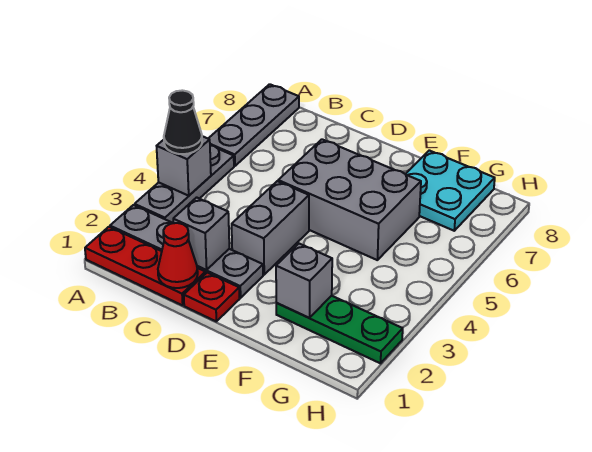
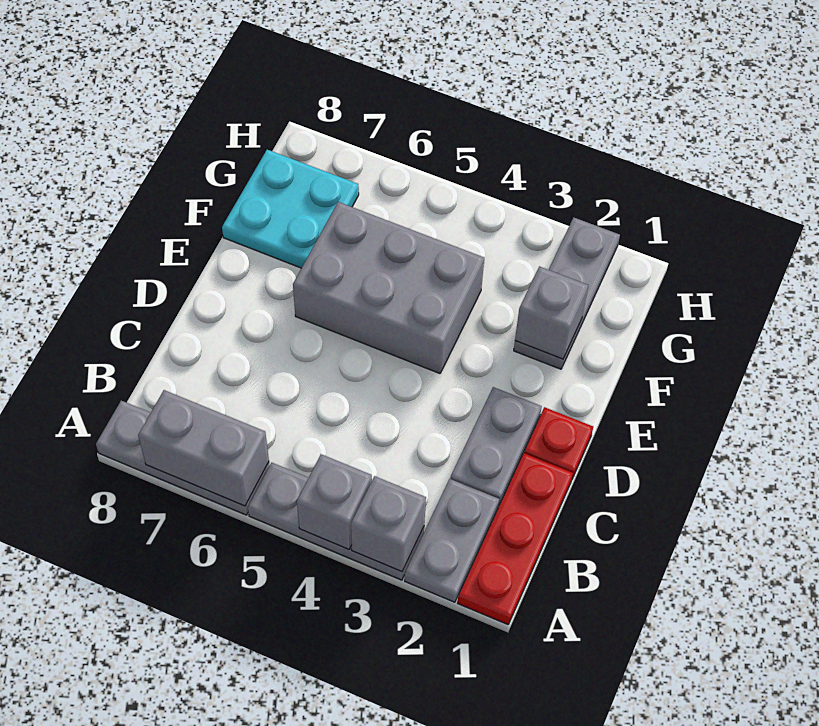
black 1x1 cone [164,90,202,154] -> none
red 1x1 cone [158,223,198,288] -> none
grey 1x1 brick [173,197,229,270] -> grey 1x1 brick moved to [351,476,426,572]
grey 1x2 brick [232,181,309,275] -> grey 1x2 brick moved to [138,390,269,506]
grey 2x3 brick [278,139,421,260] -> grey 2x3 brick turned to [293,202,484,374]
green 1x3 plate [276,296,403,363] -> grey 1x3 plate [514,218,620,369]

